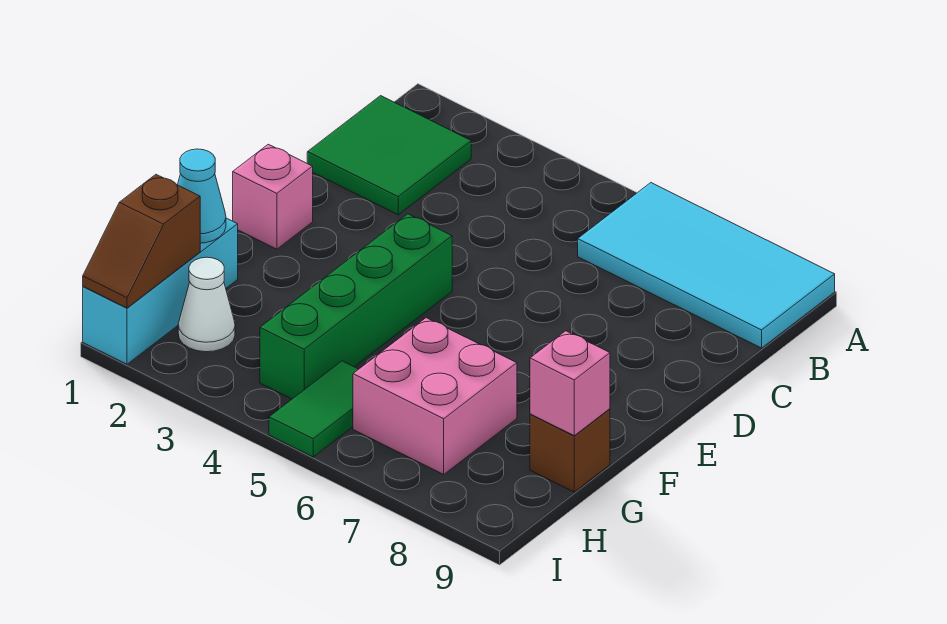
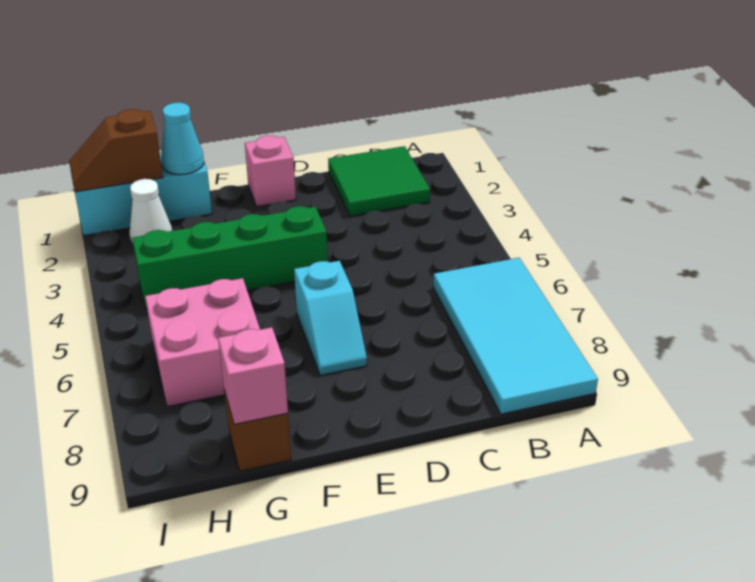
none -> cyan 1x2 slope [294,261,367,376]
green 1x2 tile [269,361,358,457] -> none

